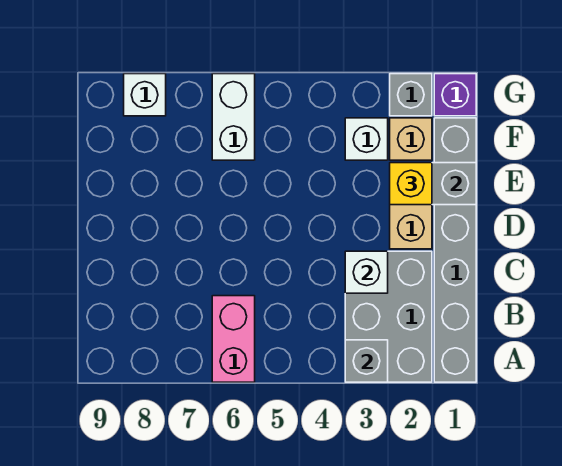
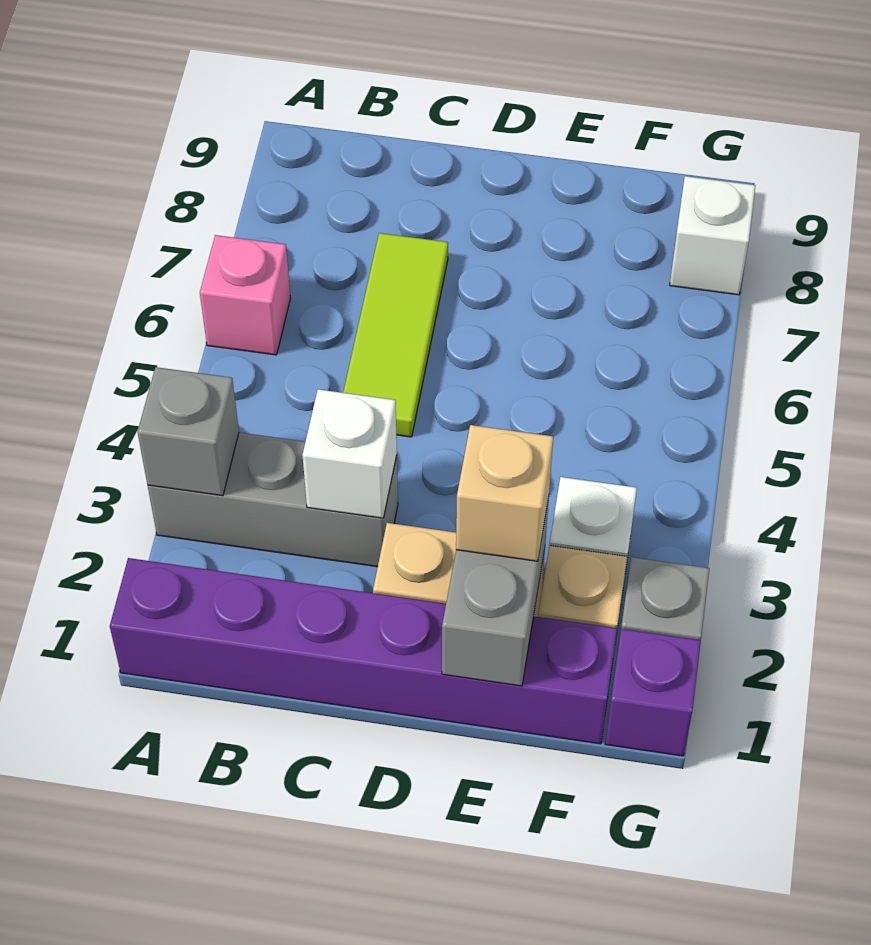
grey 1x6 brick [434,118,476,382] -> purple 1x6 brick [110,558,617,744]
grey 2x3 brick [345,251,432,382] -> grey 1x3 brick [148,432,398,567]
pink 1x2 brick [212,296,255,382] -> pink 1x1 brick [200,235,291,355]
none -> lime 1x3 tile [343,233,448,437]
yellow 1x1 brick [390,163,432,205] -> tan 1x1 brick [456,425,553,561]
white 1x2 brick [212,74,255,160] -> none

